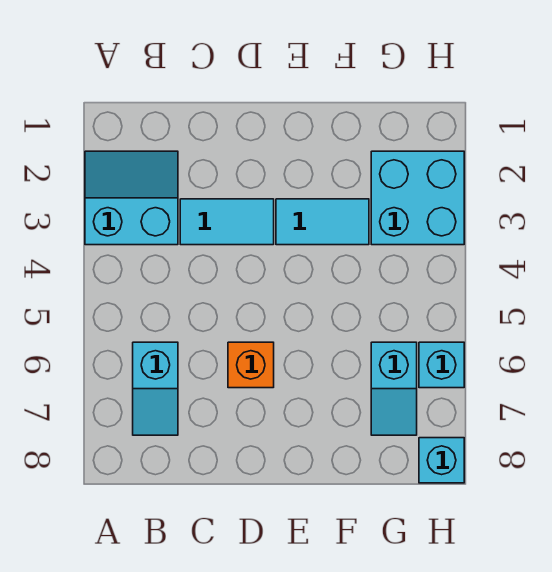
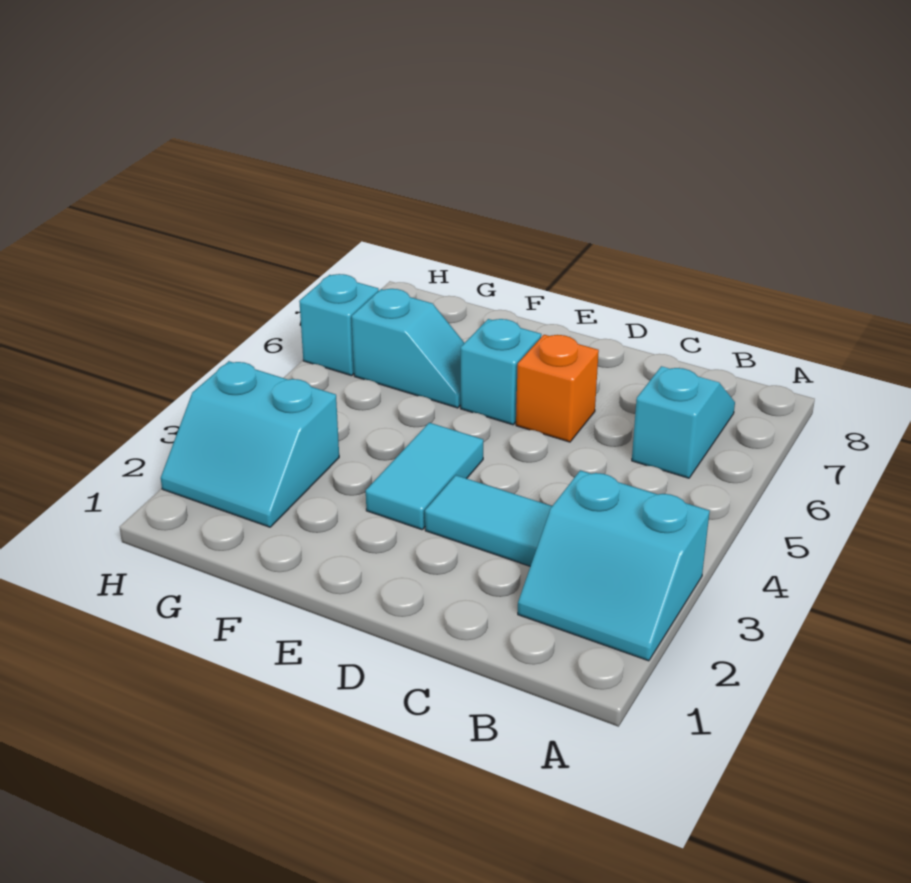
cyan 1x2 tile [276,199,369,245] -> cyan 1x2 tile turned to [366,423,483,530]
cyan 2x2 brick [371,151,464,245] -> cyan 2x2 slope [161,361,339,527]
cyan 1x2 slope [371,342,417,435] -> cyan 1x2 slope turned to [352,289,464,408]
cyan 1x1 brick [419,438,464,483] -> cyan 1x1 brick moved to [461,319,541,425]

